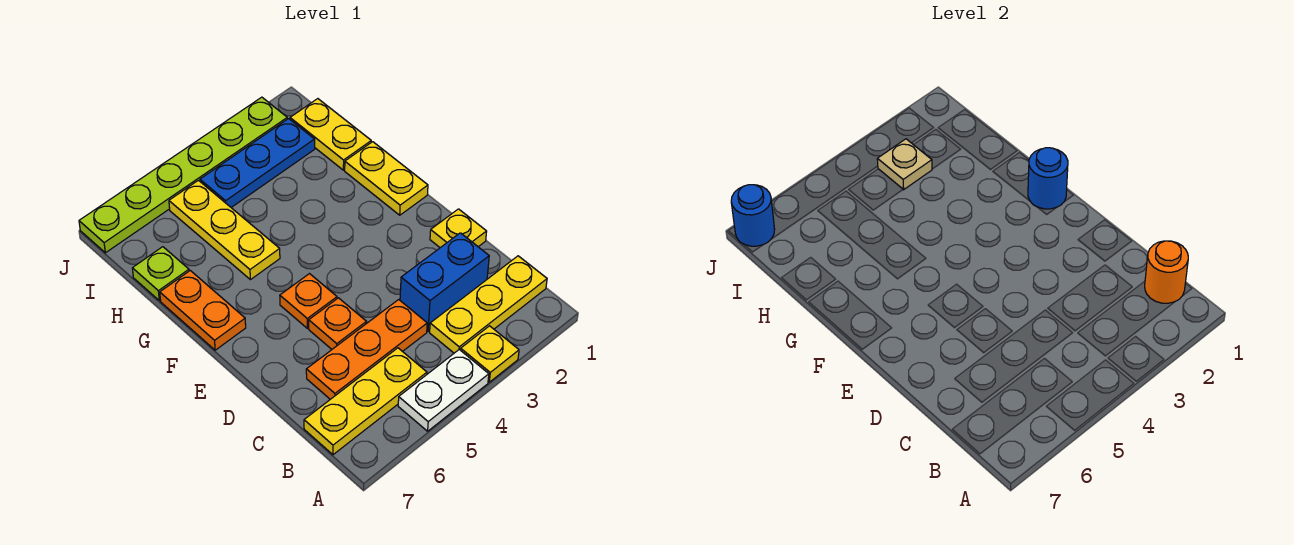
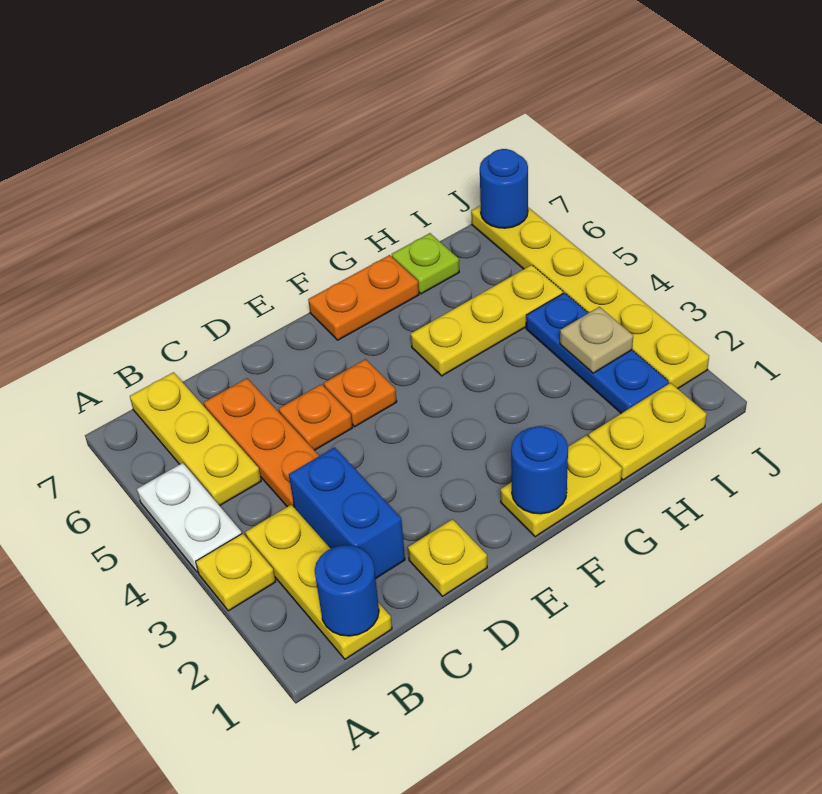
orange 1x1 round brick [1145,241,1188,303] -> blue 1x1 round brick [315,545,379,636]
lime 1x6 plate [79,97,287,253] -> yellow 1x6 plate [471,206,709,389]

